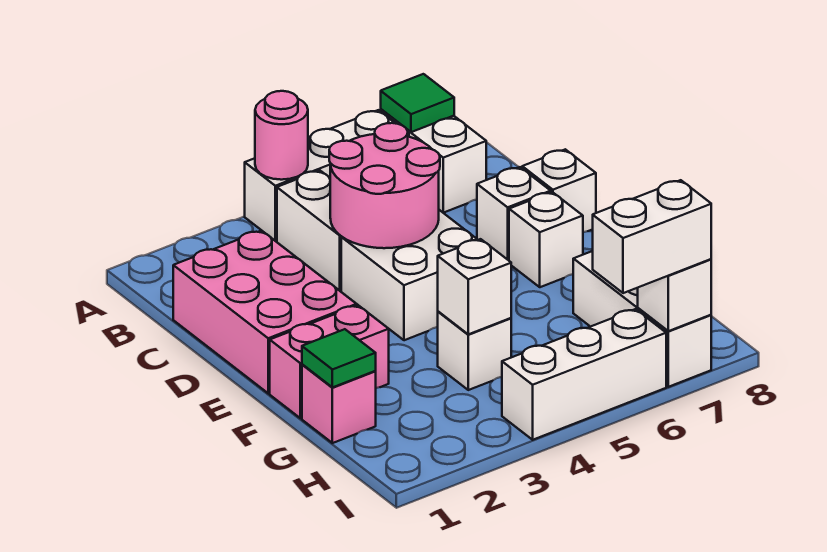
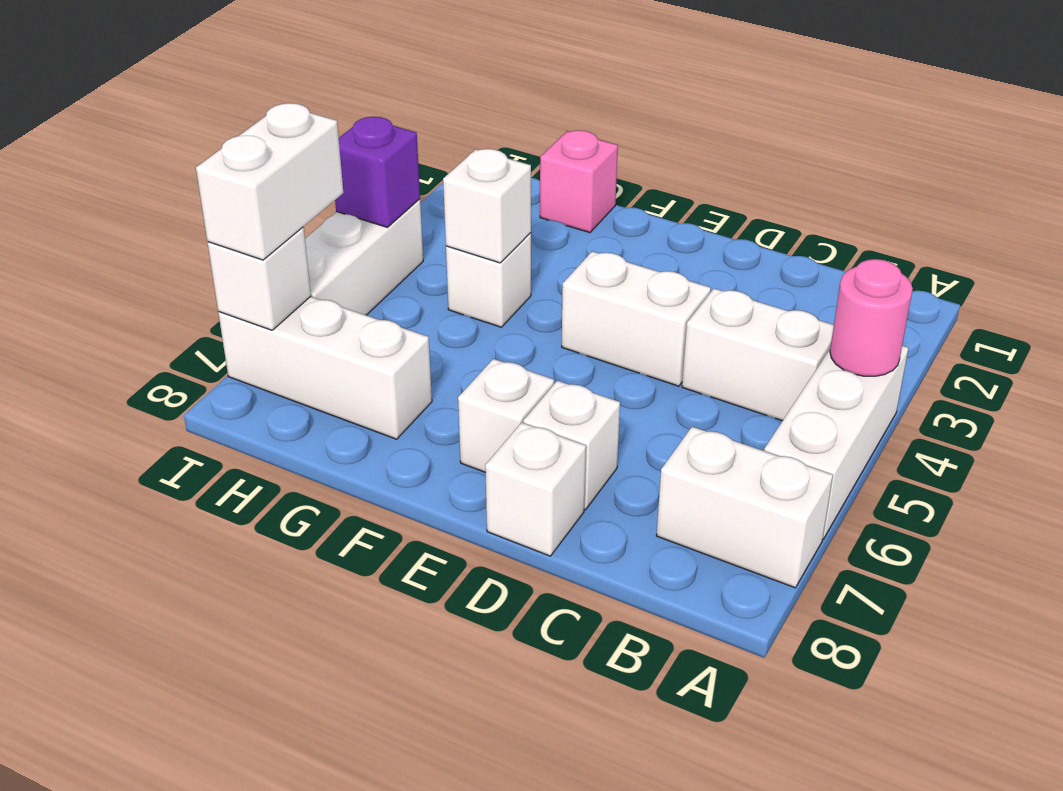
green 1x1 tile [381,74,454,132] -> none
pink 2x3 brick [173,231,357,393] -> none
pink 2x2 round brick [329,123,440,248] -> none
white 2x2 brick [341,210,478,340] -> white 1x2 brick [562,251,711,386]
pink 1x2 brick [270,305,389,418] -> none
green 1x1 tile [302,329,376,387] -> none
none -> purple 1x1 brick [335,117,420,227]

